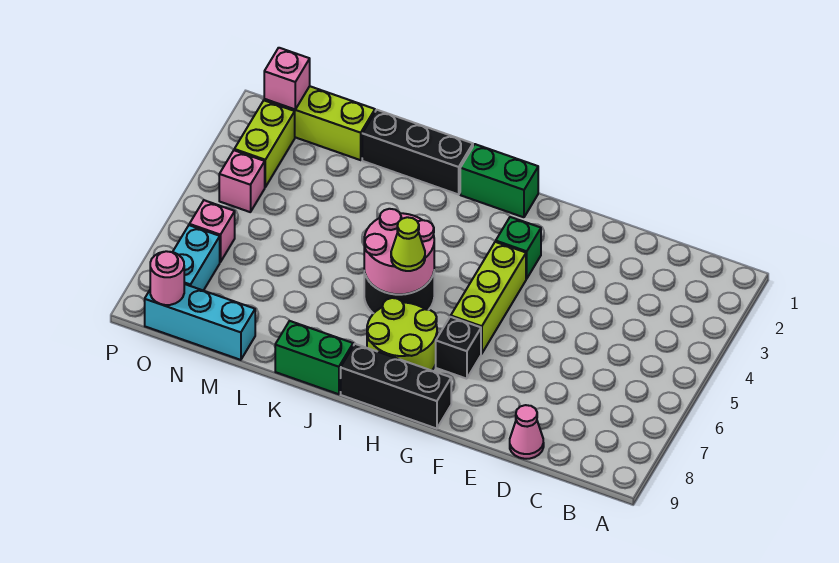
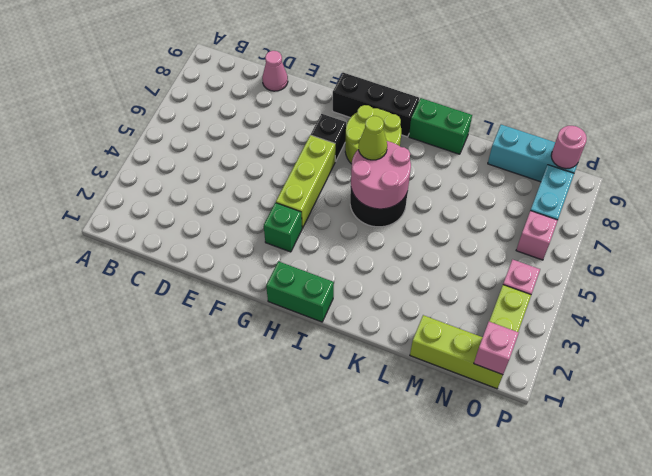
black 1x3 brick [362,110,473,194] -> none

